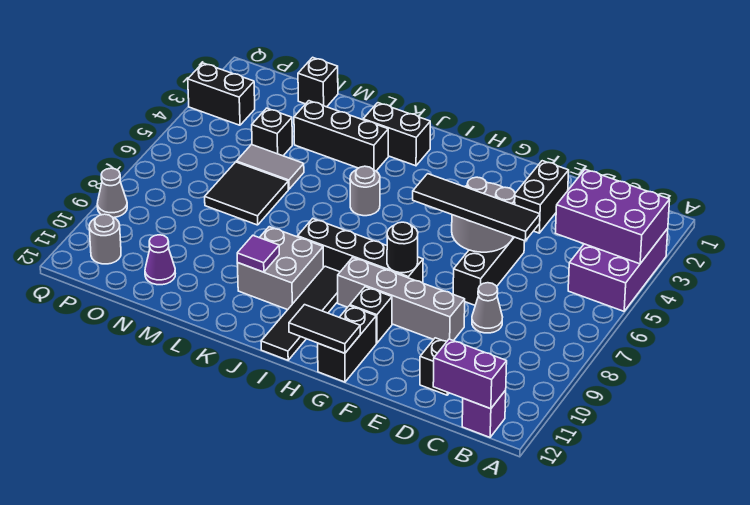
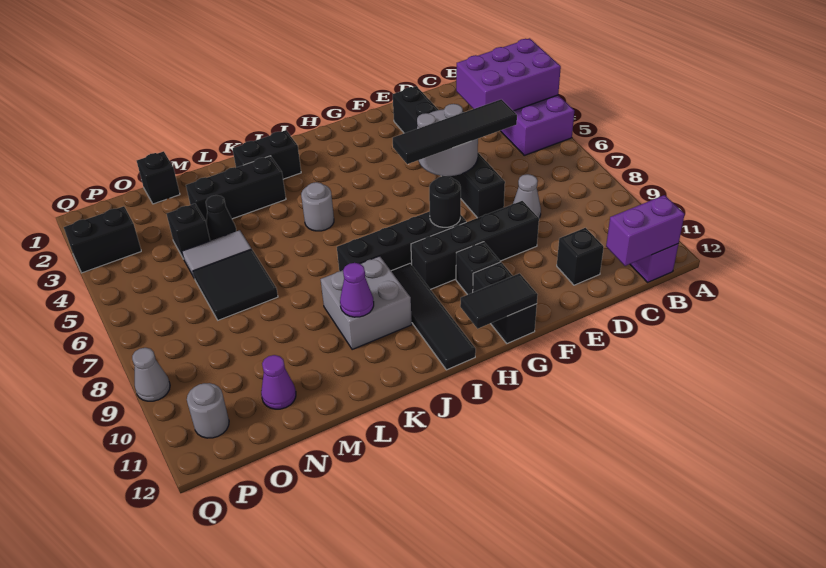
grey 1x4 brick [338,257,465,341] -> black 1x4 brick [411,201,539,289]
purple 1x1 tile [237,236,279,272] -> purple 1x1 cone [340,263,374,317]
none -> black 1x1 cone [206,195,236,241]

